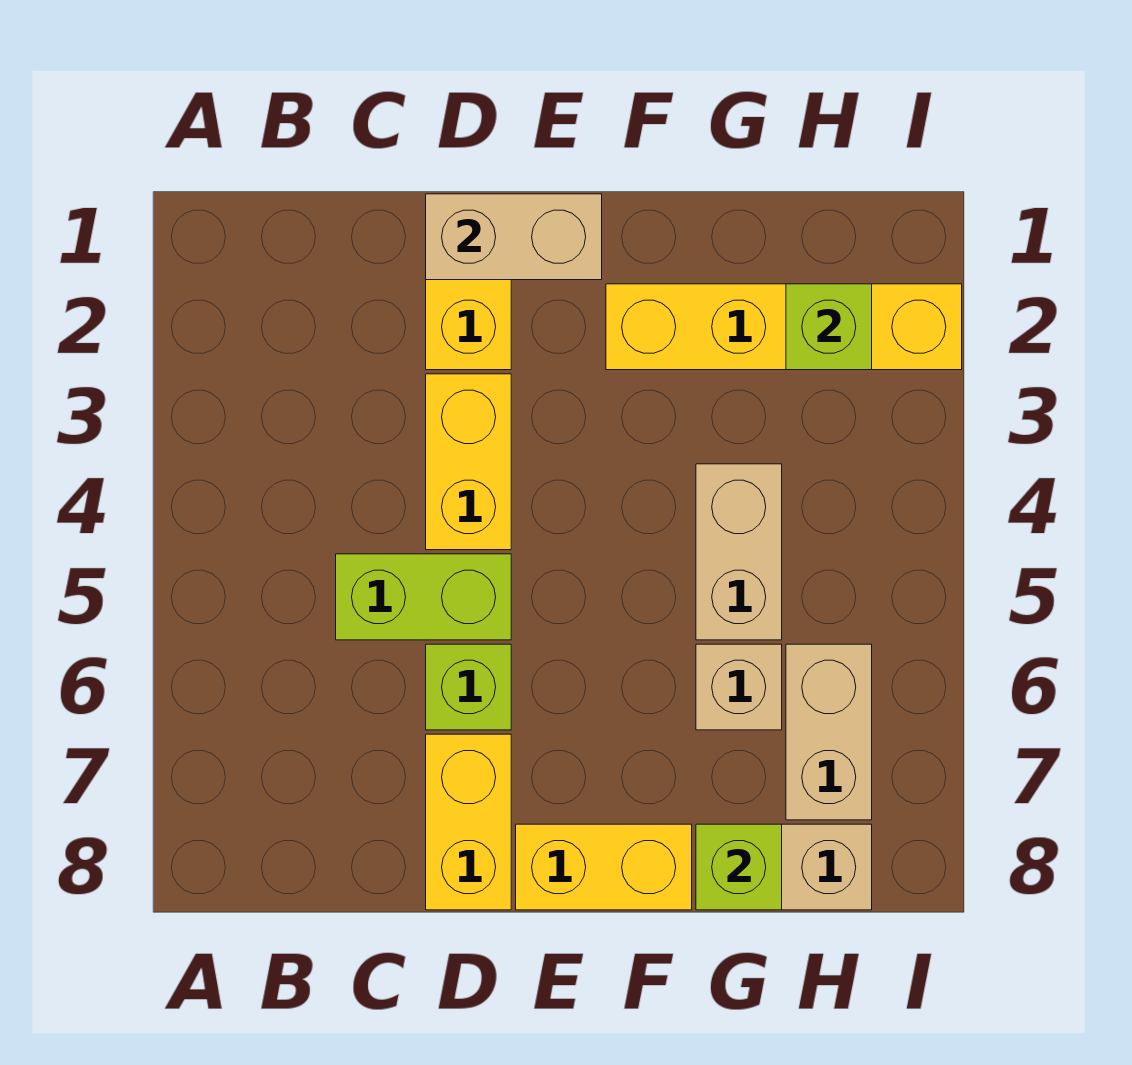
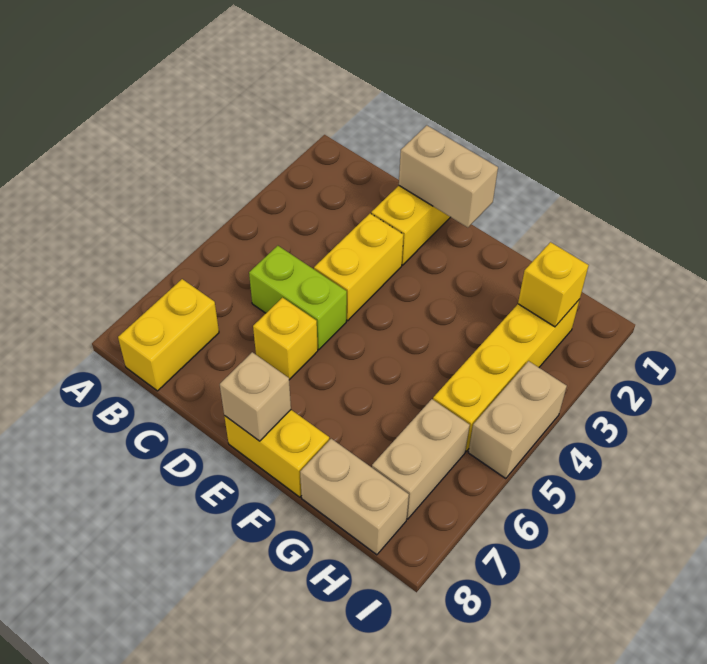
lime 1x1 brick [426,644,511,730] -> yellow 1x1 brick [253,298,318,380]
yellow 1x2 brick [426,734,511,910] -> yellow 1x2 brick moved to [118,279,219,391]
yellow 1x4 brick [606,284,962,370] -> yellow 1x4 brick turned to [433,299,580,451]
tan 1x2 brick [696,464,782,640] -> tan 1x2 brick moved to [468,361,567,479]
tan 1x1 brick [696,644,782,730] -> tan 1x1 brick moved to [220,352,291,441]
lime 1x1 brick [696,824,782,910] -> none
lime 1x1 brick [786,284,872,370] -> yellow 1x1 brick [518,242,589,327]

